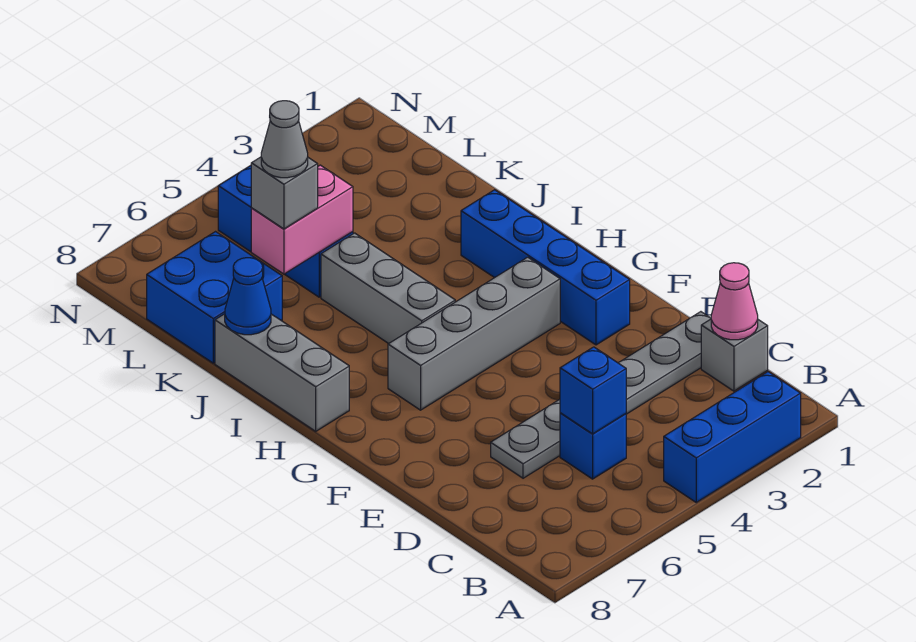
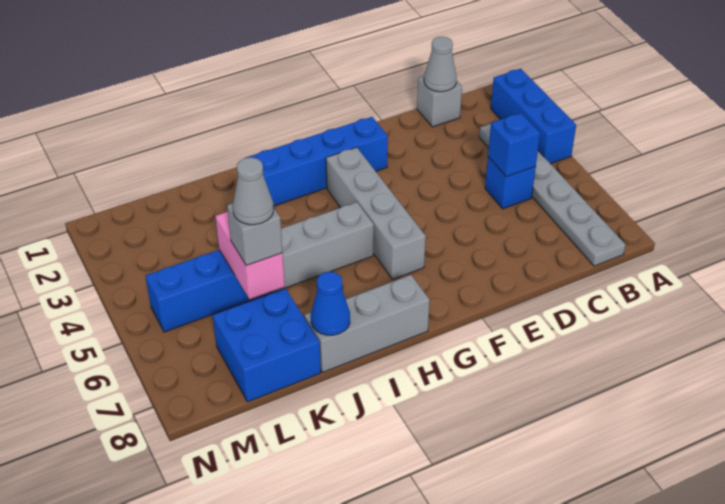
pink 1x1 cone [711,263,758,340] -> grey 1x1 cone [424,37,457,92]
grey 1x6 plate [491,312,711,478] -> grey 1x6 plate moved to [479,124,626,266]

